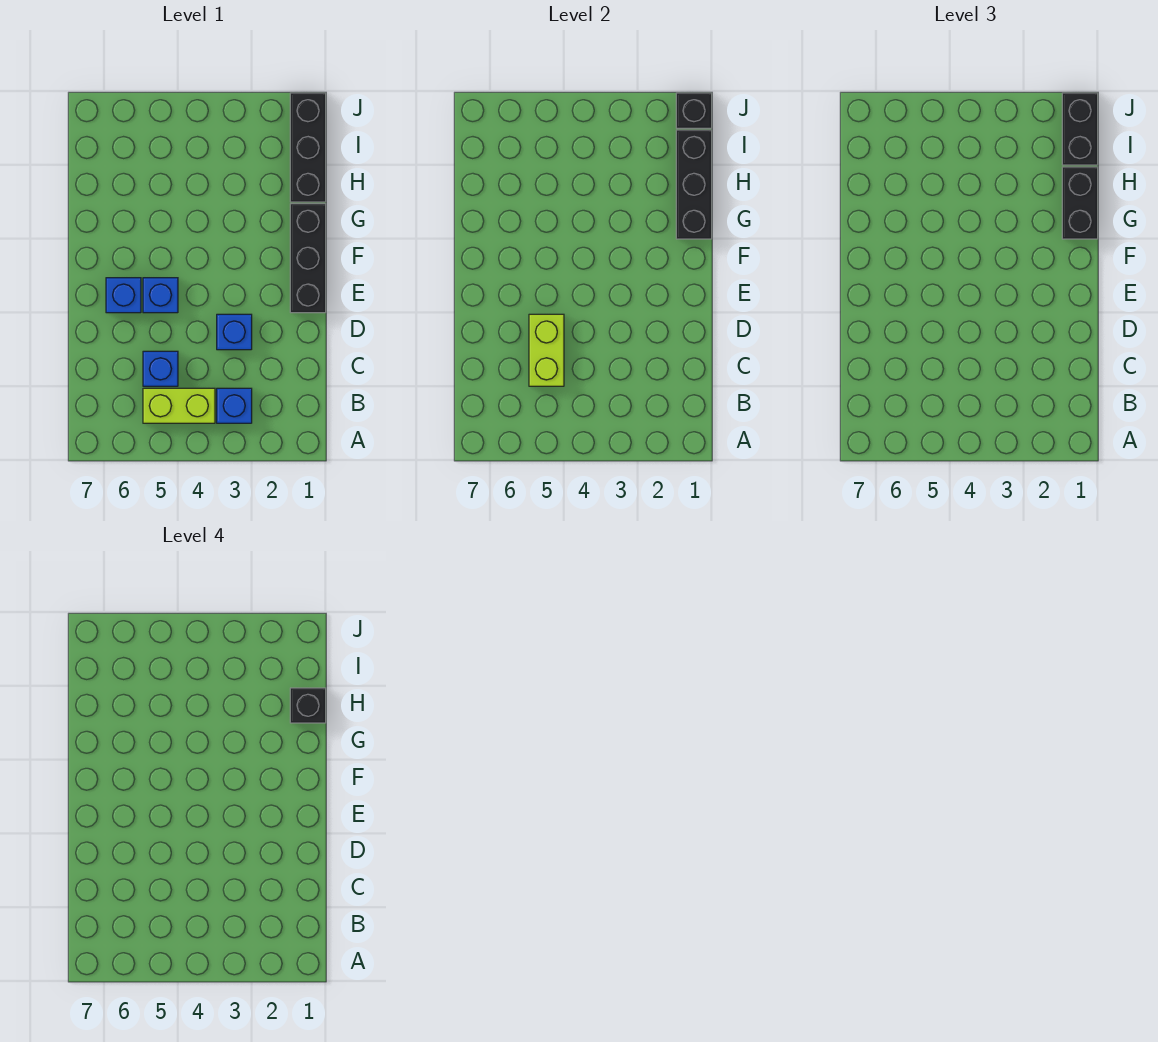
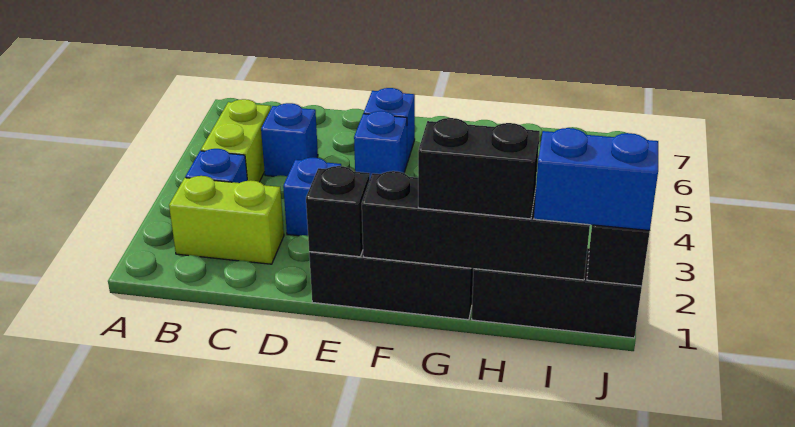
lime 1x2 brick [529,314,564,386] -> lime 1x2 brick moved to [169,176,284,264]
black 1x3 brick [676,130,712,239] -> black 1x4 brick [362,171,590,280]
black 1x1 brick [290,688,326,723] -> black 1x1 brick moved to [306,166,370,257]
black 1x2 brick [1062,93,1098,165] -> blue 1x2 brick [534,128,658,230]

